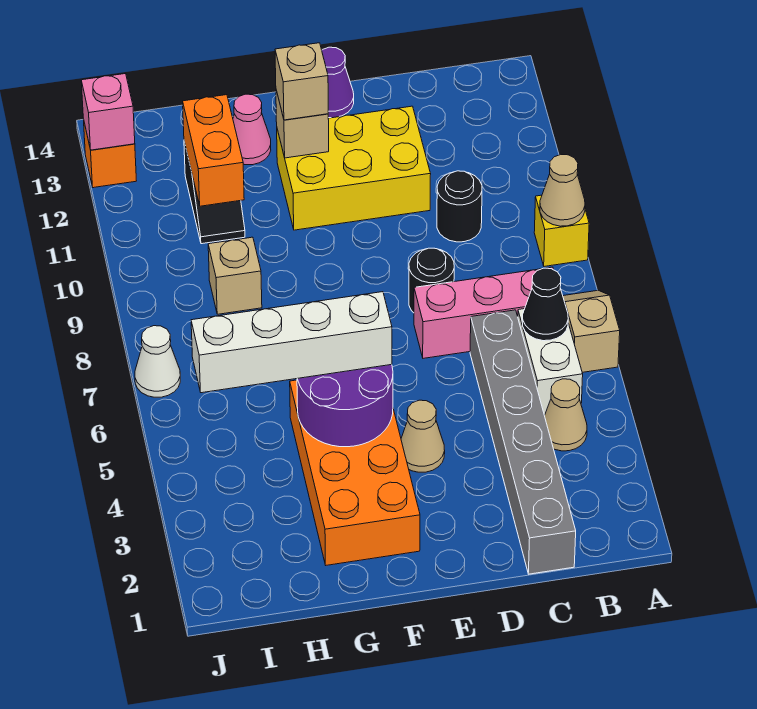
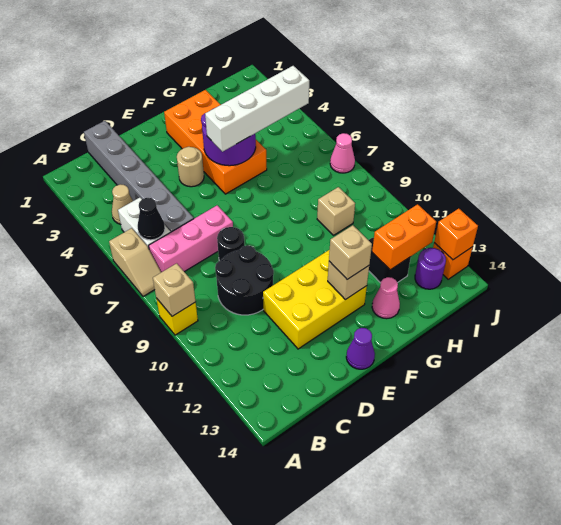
tan 1x1 cone [540,155,585,226] -> tan 1x1 brick [153,263,196,316]
black 1x1 round brick [437,171,482,242] -> black 2x2 round brick [215,245,274,315]
tan 1x1 cone [401,400,445,472] -> tan 1x1 round brick [177,147,204,187]
orange 1x2 brick [183,95,244,206] -> orange 1x2 brick turned to [372,204,436,270]
none -> purple 1x1 round brick [415,248,446,289]
white 1x1 cone [135,326,180,397] -> pink 1x1 cone [330,133,355,173]
pink 1x1 brick [81,74,135,150] -> orange 1x1 brick [434,209,478,260]

